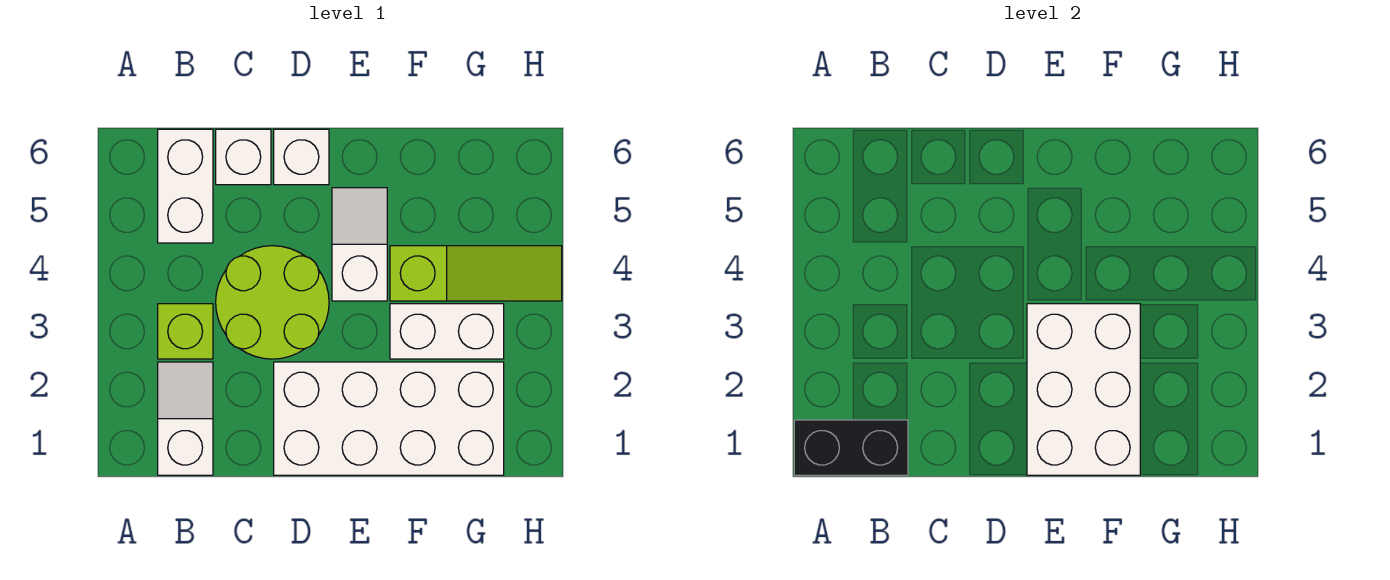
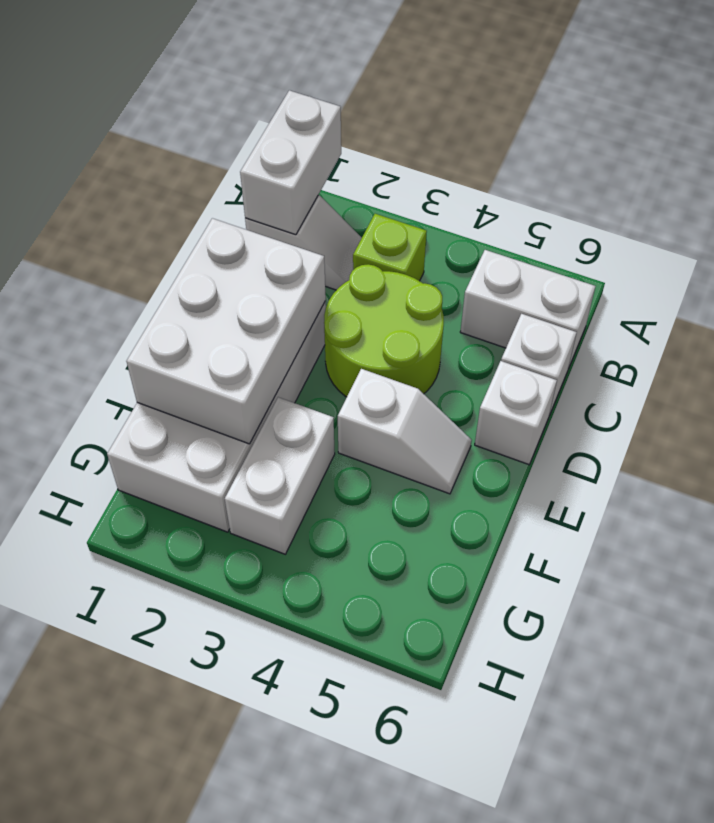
black 1x2 brick [794,420,908,475] -> white 1x2 brick [240,90,341,235]
white 2x3 brick [1027,304,1140,475] -> white 2x3 brick turned to [126,218,326,444]
lime 1x3 slope [390,246,562,301] -> none

